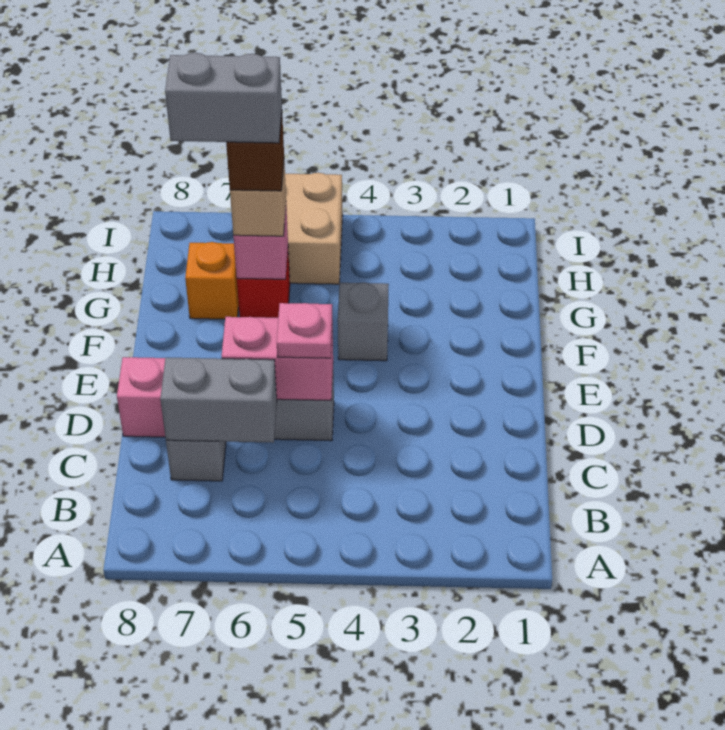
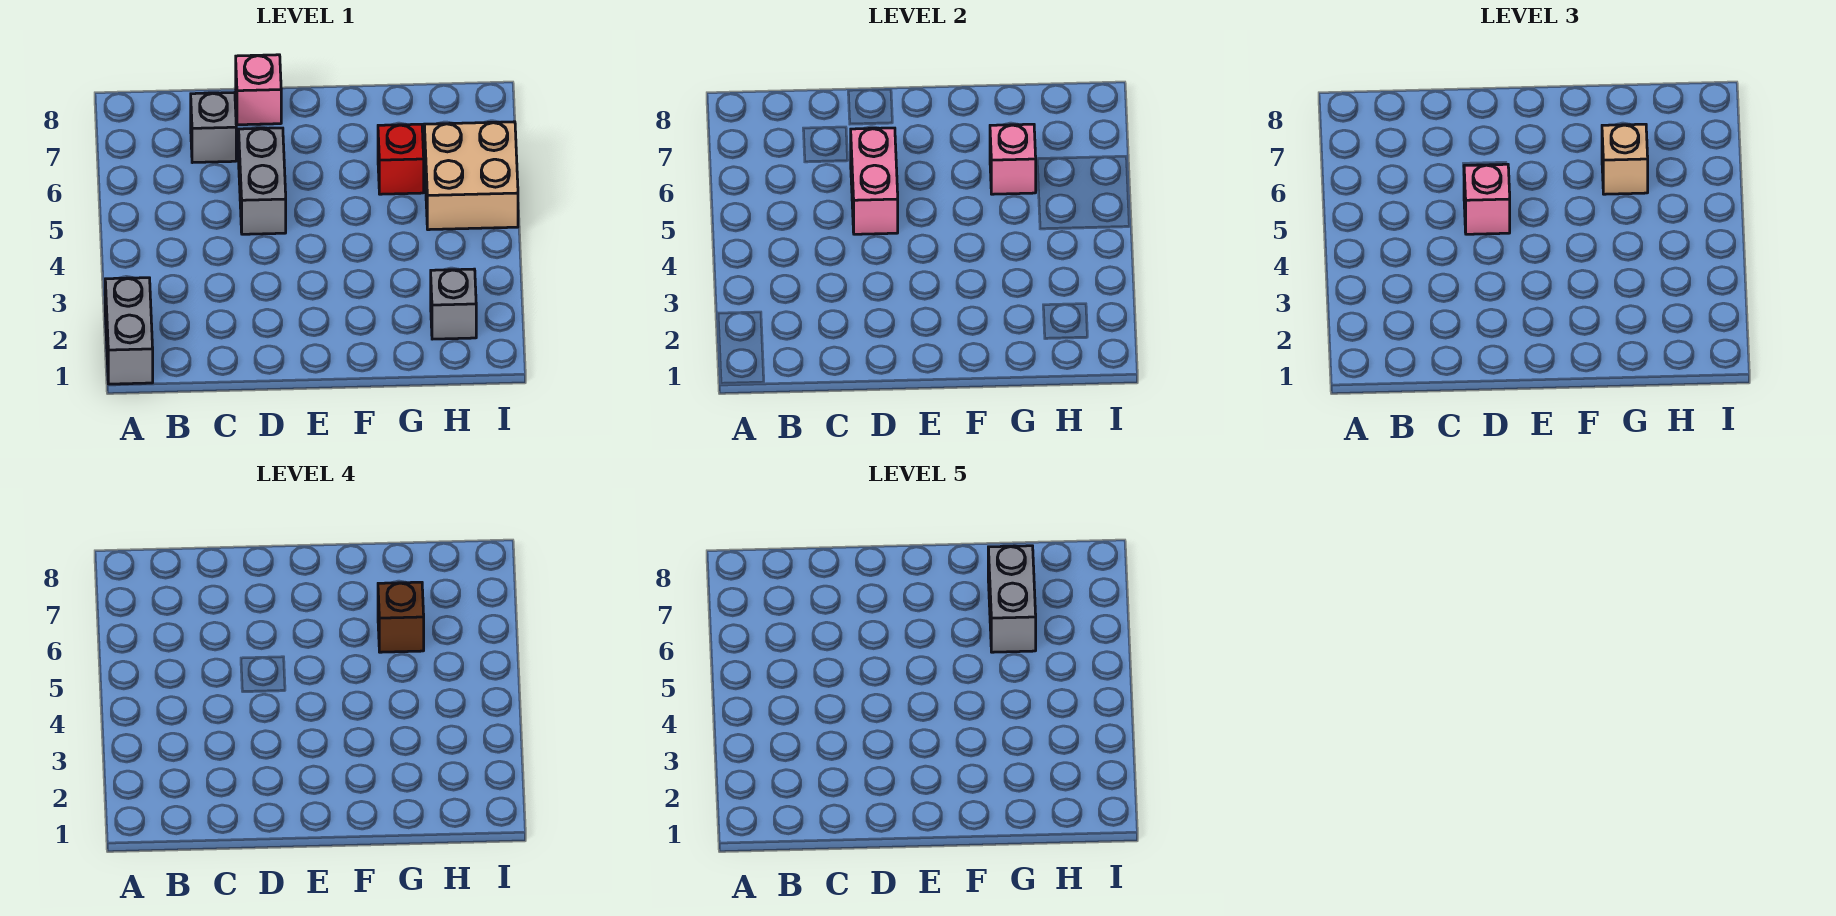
grey 1x2 brick [160,358,277,443] -> grey 1x2 brick moved to [105,278,153,384]
pink 1x1 plate [277,303,332,358] -> pink 1x1 brick [1464,164,1510,234]
grey 1x1 brick [338,282,389,361] -> grey 1x1 brick moved to [431,269,476,339]
orange 1x1 brick [185,242,239,319] -> none

